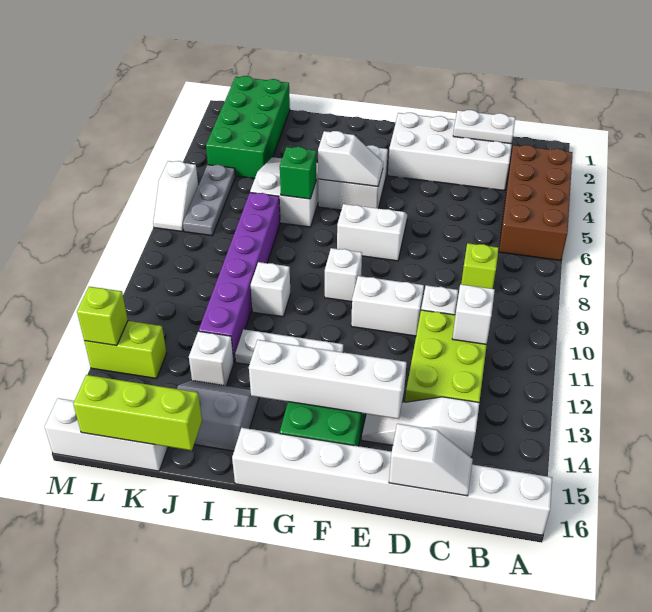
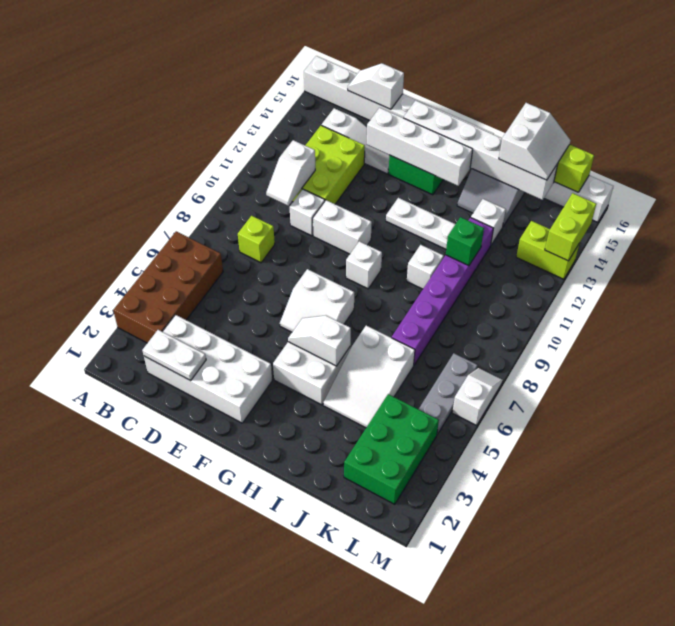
none -> white 1x6 brick [403,100,558,200]
green 1x1 brick [280,147,316,199] -> green 1x1 brick moved to [446,217,484,266]
none -> white 2x2 slope [499,103,570,180]
green 2x4 brick [206,76,290,178] -> green 2x3 brick [344,394,439,504]
lime 1x1 brick [77,287,128,346] -> lime 1x2 brick [545,193,596,261]

